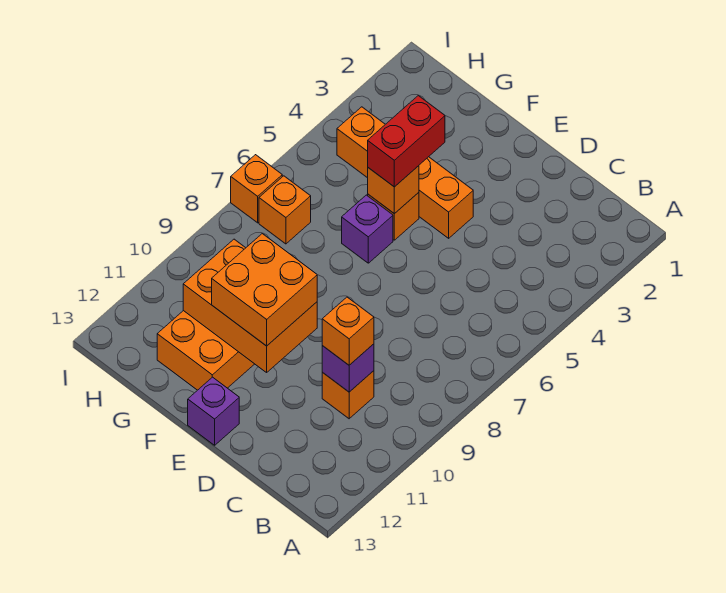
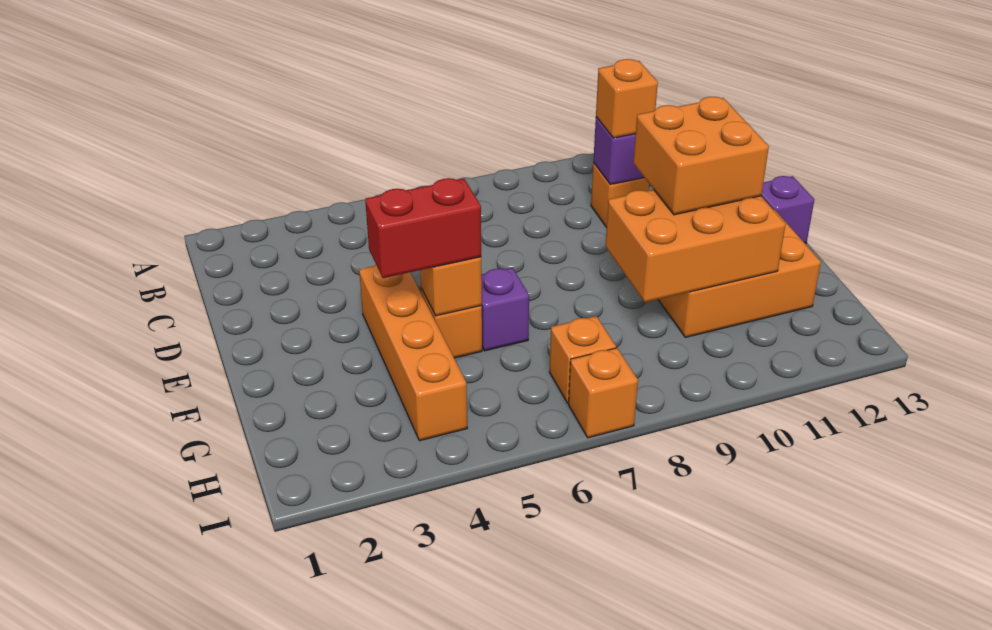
orange 2x3 brick [183,239,317,372] -> orange 2x3 brick turned to [605,190,786,302]

